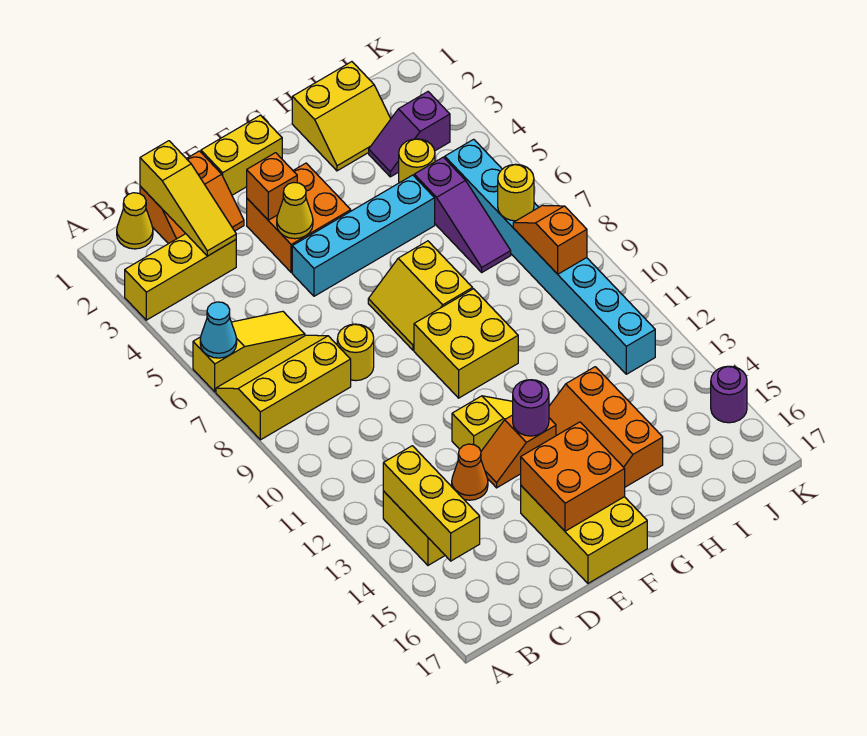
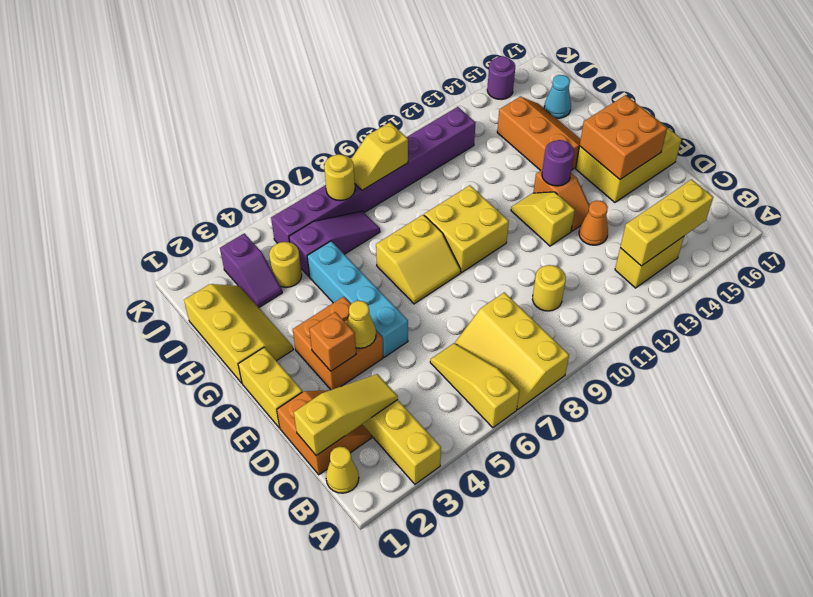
cyan 1x1 cone [200,302,237,358] -> cyan 1x1 cone moved to [544,75,571,118]
yellow 1x1 round brick [337,324,374,381] -> yellow 1x1 round brick moved to [533,265,566,311]
orange 2x3 slope [549,367,663,487] -> orange 2x3 slope turned to [497,97,581,171]
yellow 2x2 slope [292,62,391,171] -> yellow 2x3 slope [184,284,293,383]
cyan 1x8 brick [445,139,655,374] -> purple 1x8 brick [271,107,476,243]
orange 1x2 slope [513,205,587,274] -> yellow 1x2 slope [351,122,408,190]

